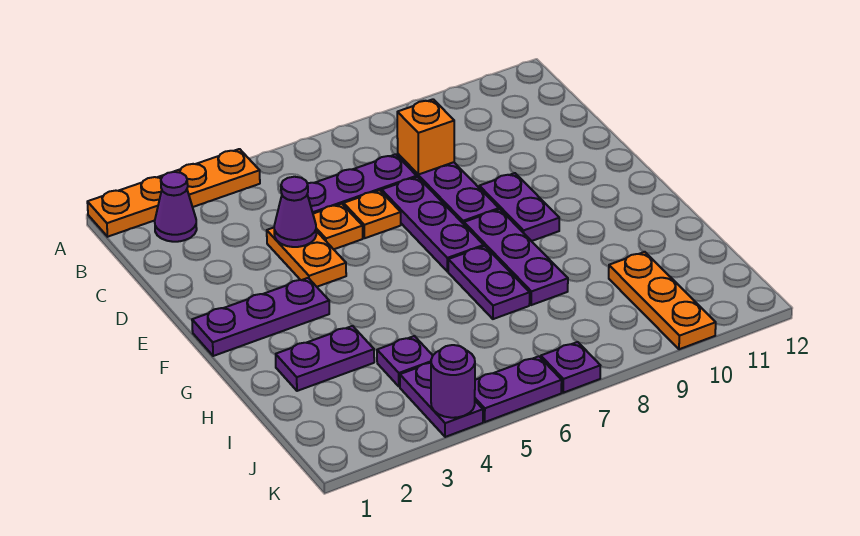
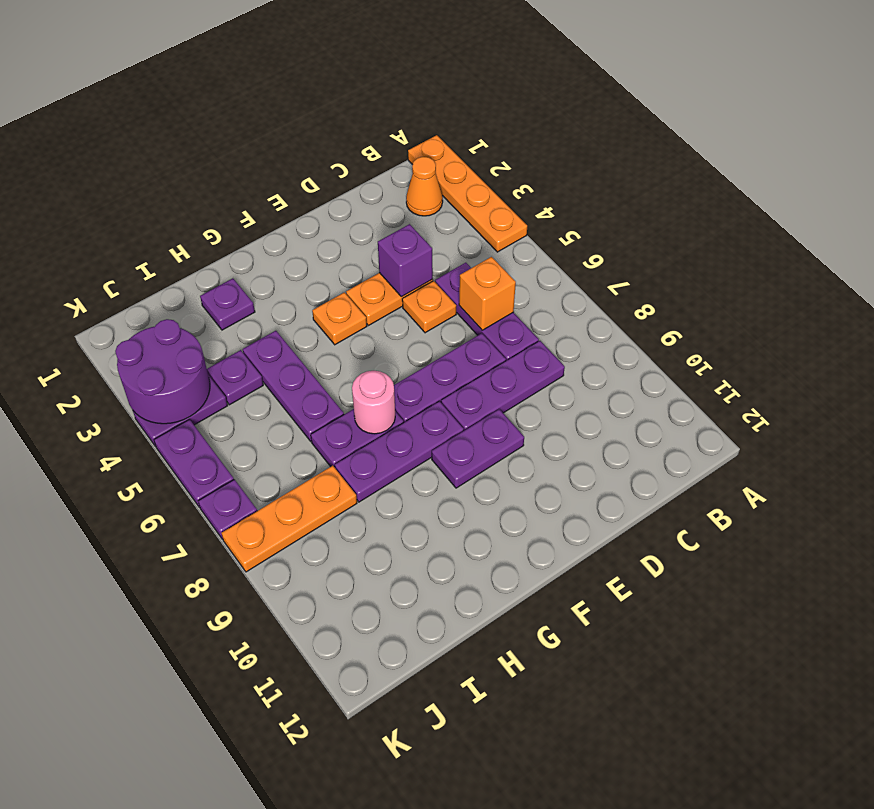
purple 1x1 cone [155,172,197,242] -> orange 1x1 cone [406,157,443,216]
orange 1x1 brick [397,99,454,175] -> orange 1x1 brick moved to [459,257,516,330]
purple 1x1 cone [274,177,316,247] -> purple 1x1 brick [378,224,433,297]
orange 1x1 plate [344,190,401,238] -> orange 1x1 plate moved to [312,292,367,345]
purple 1x3 plate [192,278,329,356] -> purple 1x3 plate moved to [243,331,344,441]
none -> pink 1x1 round brick [352,371,395,434]
purple 1x2 plate [276,326,374,391] -> purple 1x1 plate [200,278,255,330]
orange 1x3 plate [609,252,716,349] -> orange 1x3 plate moved to [222,466,357,572]
purple 1x1 round brick [431,345,475,418] -> purple 2x2 round brick [115,319,210,424]

